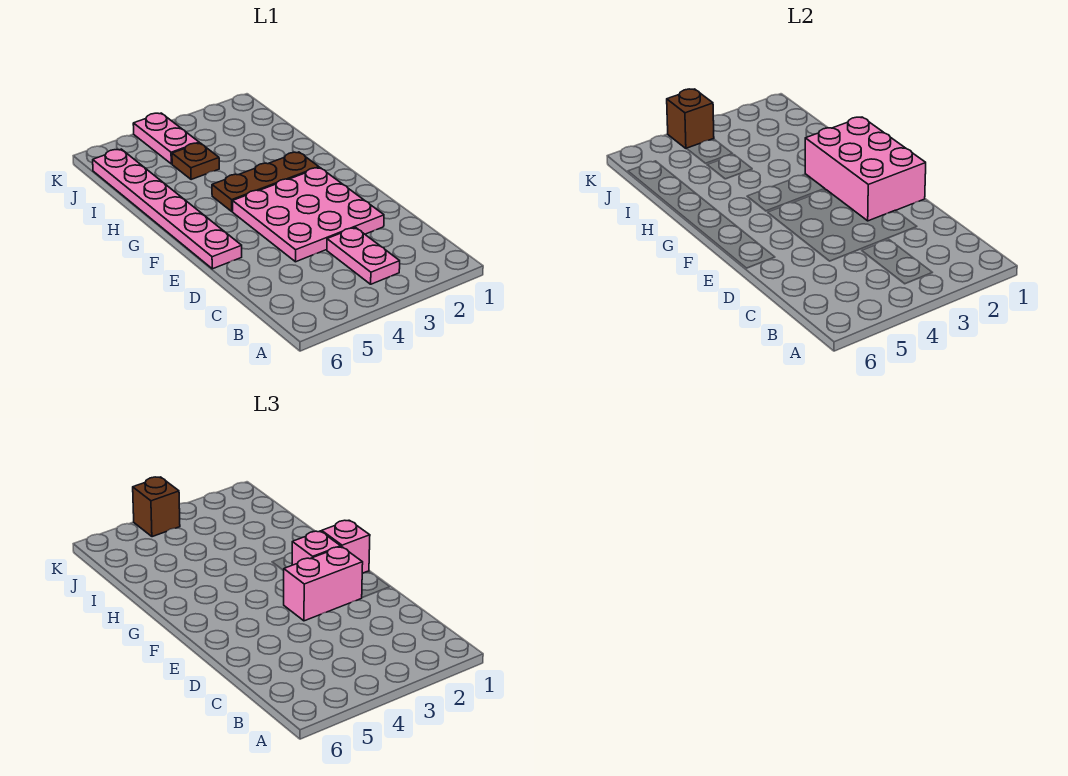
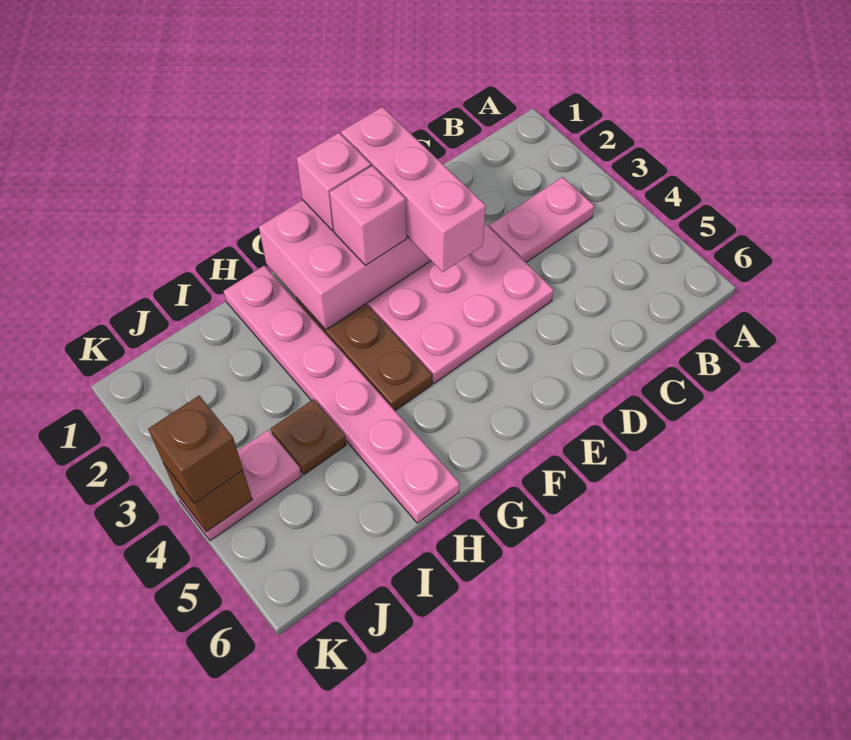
pink 1x2 brick [283,547,363,621] -> pink 1x3 brick [341,107,486,272]
pink 1x6 plate [93,149,242,269] -> pink 1x6 plate turned to [224,266,460,523]

